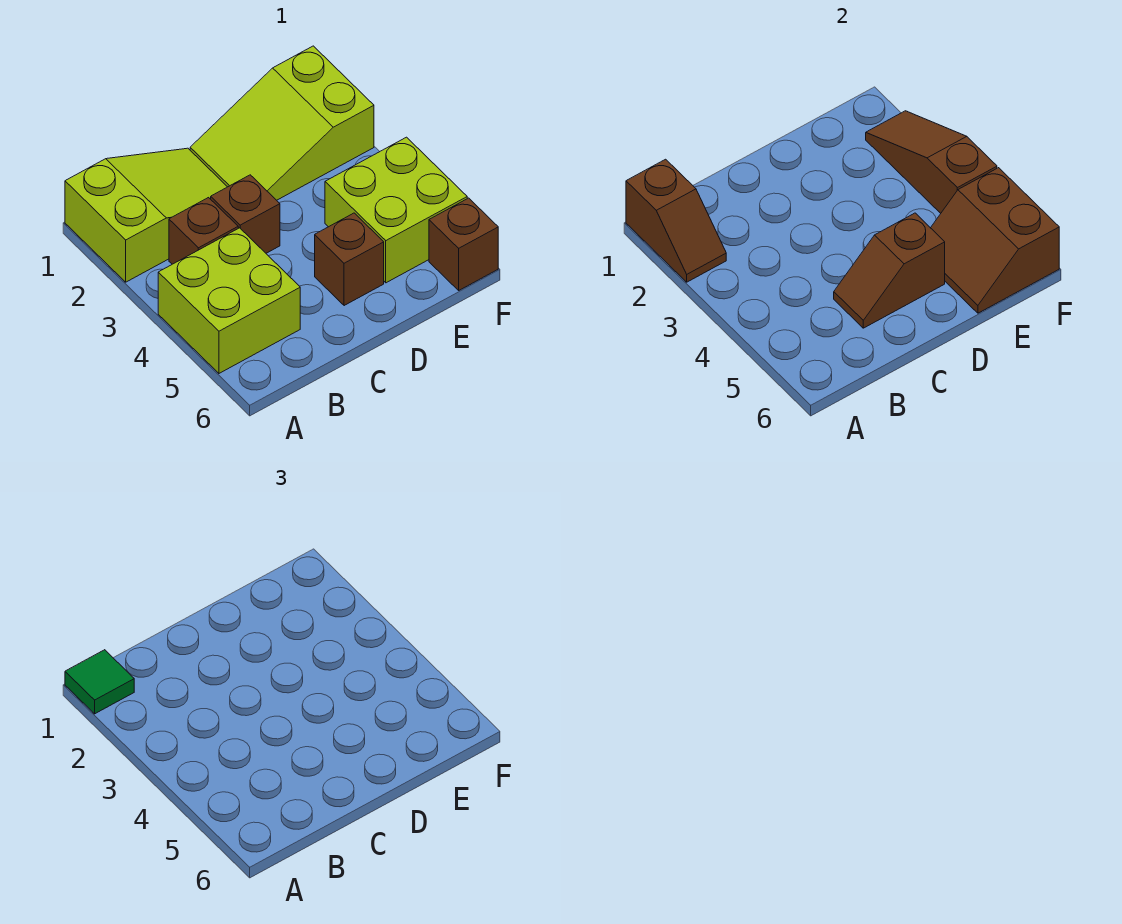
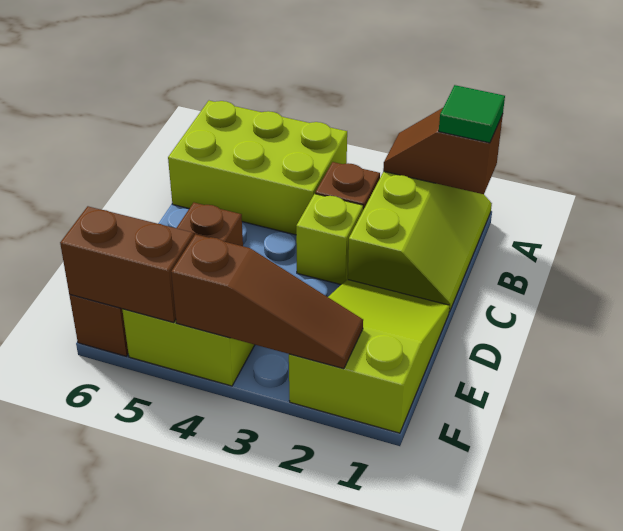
lime 2x3 slope [65,148,227,282] -> lime 2x3 slope turned to [348,172,492,312]
lime 2x2 brick [158,228,300,373] -> lime 2x3 brick [168,101,347,235]
brown 1x1 brick [211,175,280,253] -> lime 1x1 brick [296,194,363,285]
brown 1x2 slope [834,213,945,328] -> none

